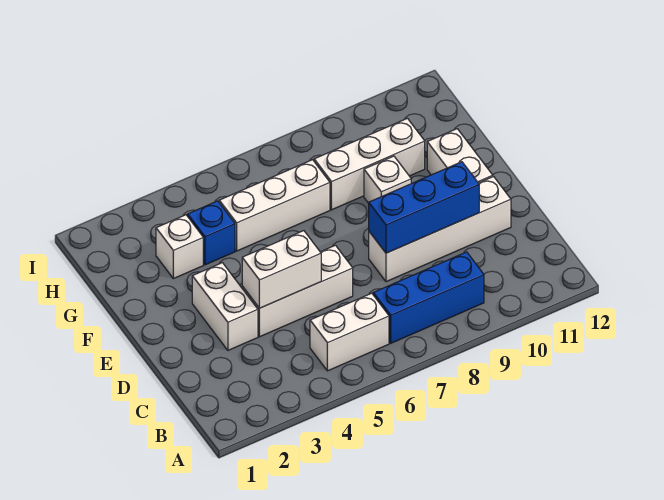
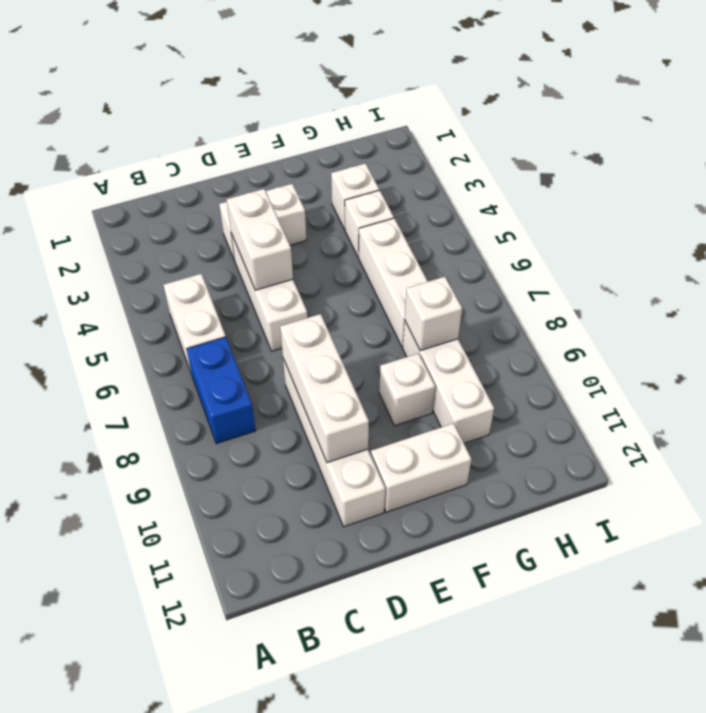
blue 1x3 brick [373,252,484,343] -> blue 1x2 brick [187,337,256,444]
blue 1x3 brick [369,162,479,253] -> white 1x3 brick [280,314,369,463]
blue 1x1 brick [188,201,235,265] -> white 1x1 brick [345,190,394,257]
none -> white 1x1 brick [405,277,462,351]

